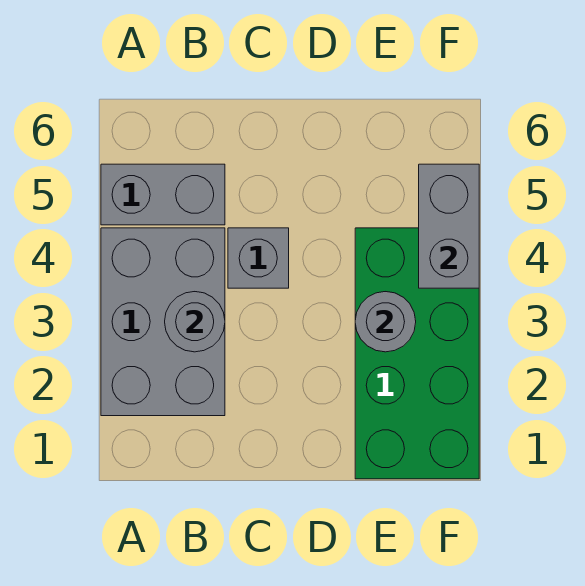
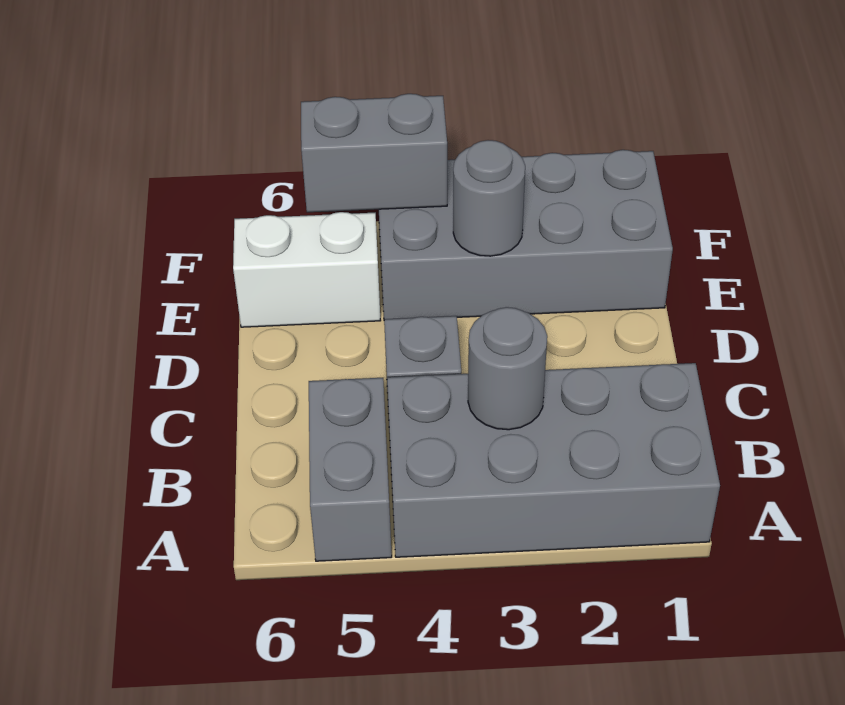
grey 2x3 brick [101,228,225,416] -> grey 2x4 brick [387,363,720,557]
green 2x4 brick [355,228,479,479] -> grey 2x4 brick [379,150,673,320]
none -> white 1x2 brick [233,212,381,327]

